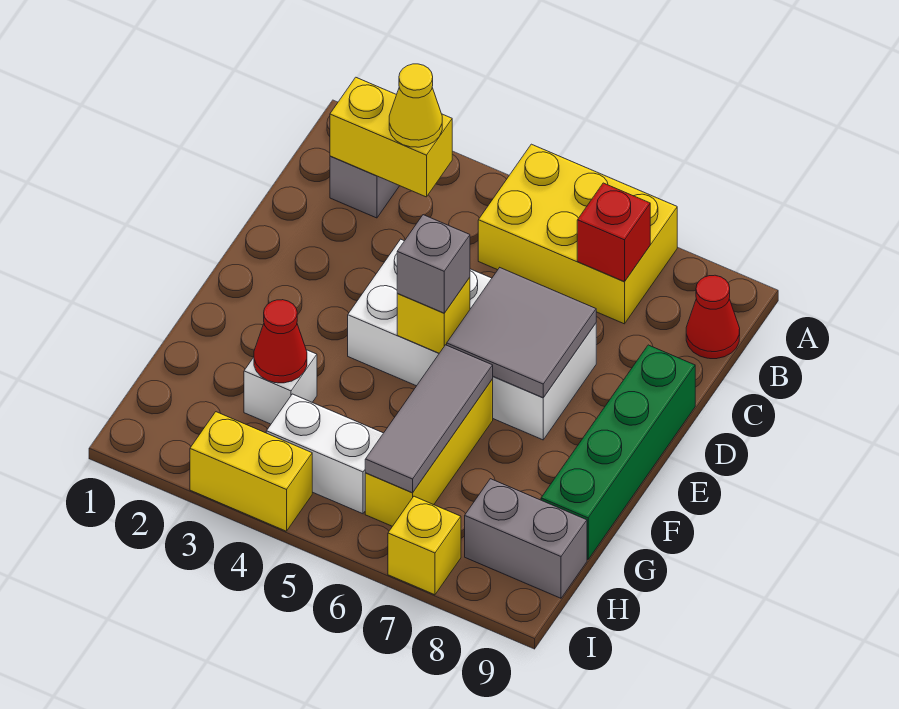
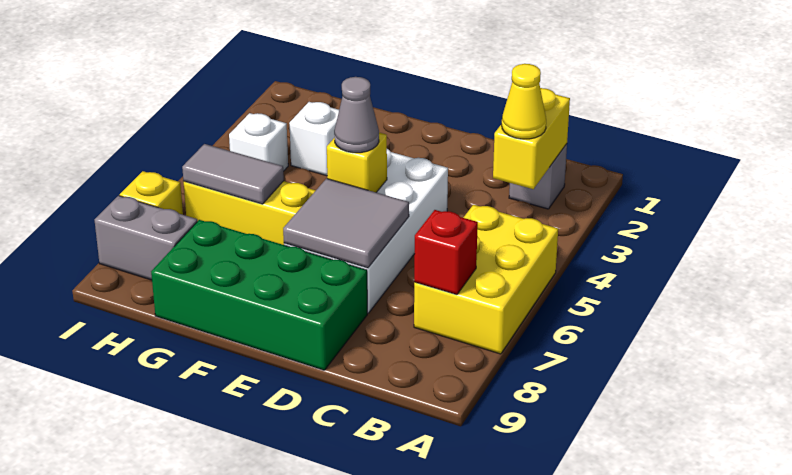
red 1x1 cone [686,275,740,359] -> none
green 1x4 brick [541,345,695,560] -> green 2x4 brick [151,220,367,370]
grey 1x1 brick [397,215,470,313] -> grey 1x1 cone [334,77,379,153]
grey 1x3 tile [365,345,493,493] -> grey 1x2 tile [182,144,284,204]
red 1x1 cone [254,300,307,383] -> none
white 1x2 brick [266,394,383,514] -> white 1x1 brick [229,113,288,171]
grey 1x2 brick [465,479,587,598] -> grey 1x2 brick turned to [95,196,197,280]
yellow 1x2 brick [190,412,312,531] -> none

